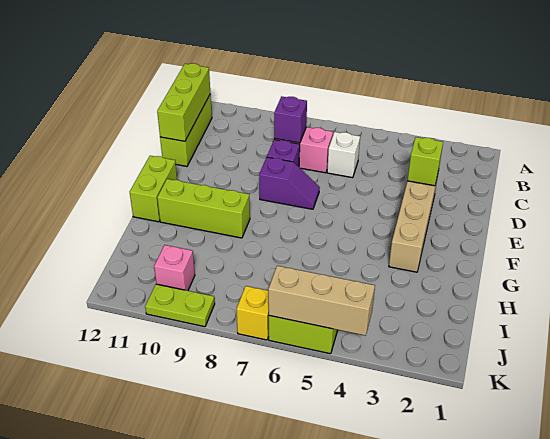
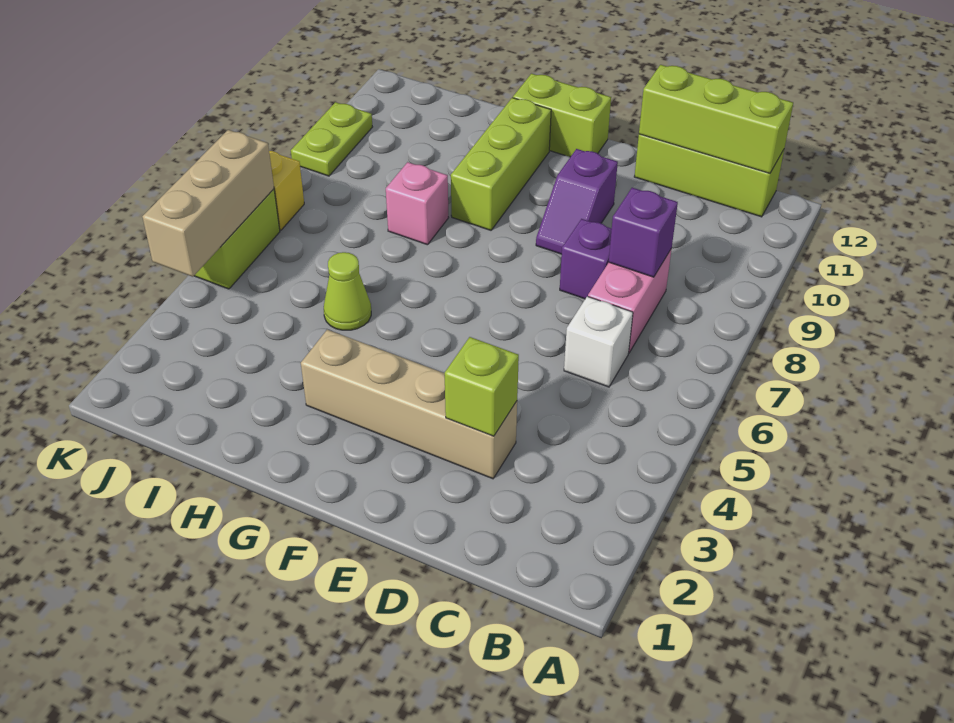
purple 1x2 slope [259,157,320,209] -> purple 1x2 slope moved to [536,149,618,254]
none -> lime 1x1 cone [324,252,371,330]
pink 1x1 brick [154,245,195,291] -> pink 1x1 brick moved to [386,162,449,245]

